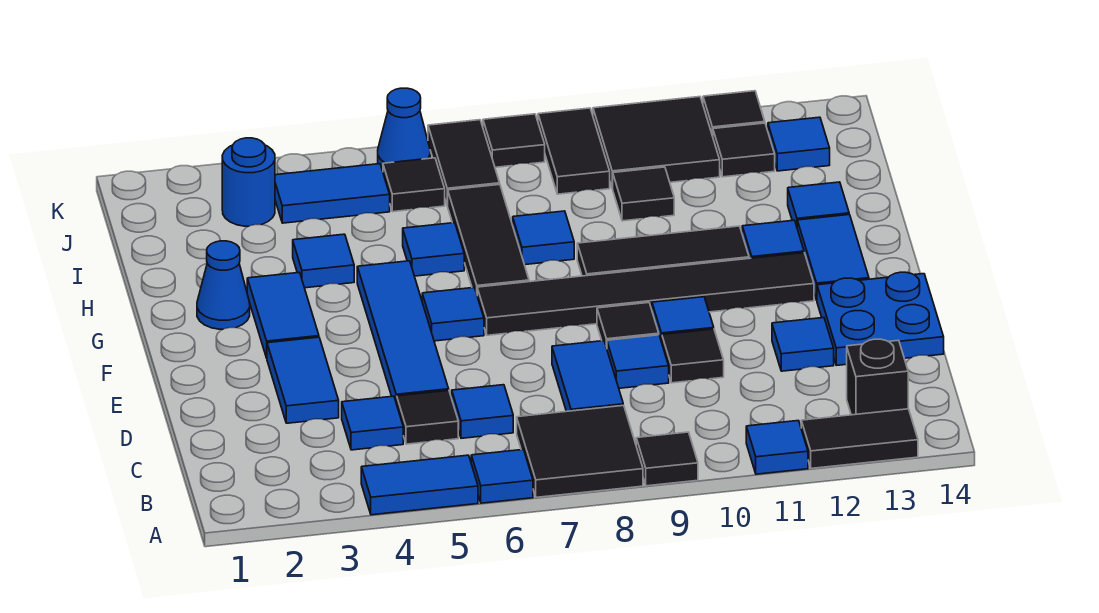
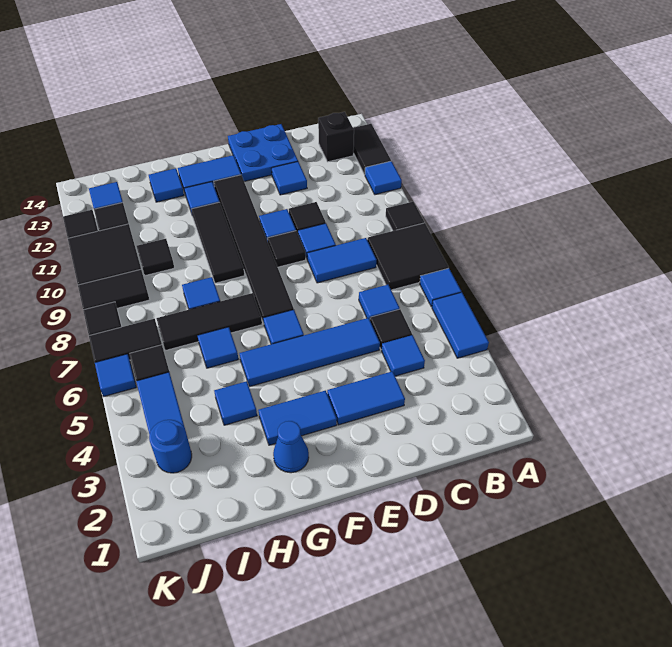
blue 1x1 cone [378,88,430,170] -> blue 1x1 tile [95,354,136,397]

